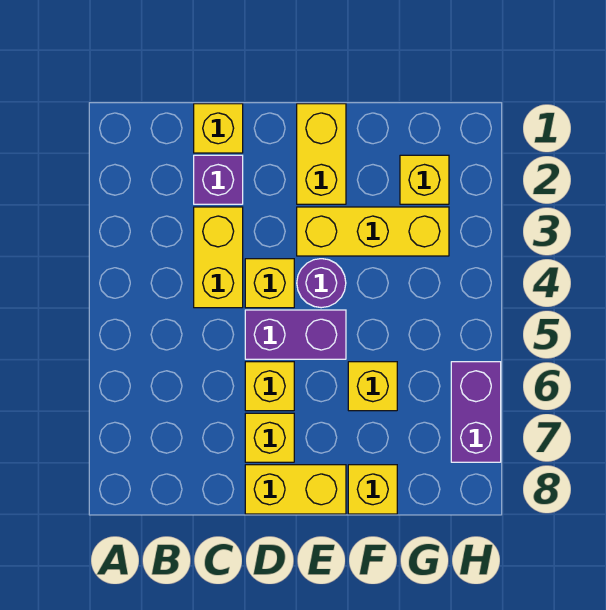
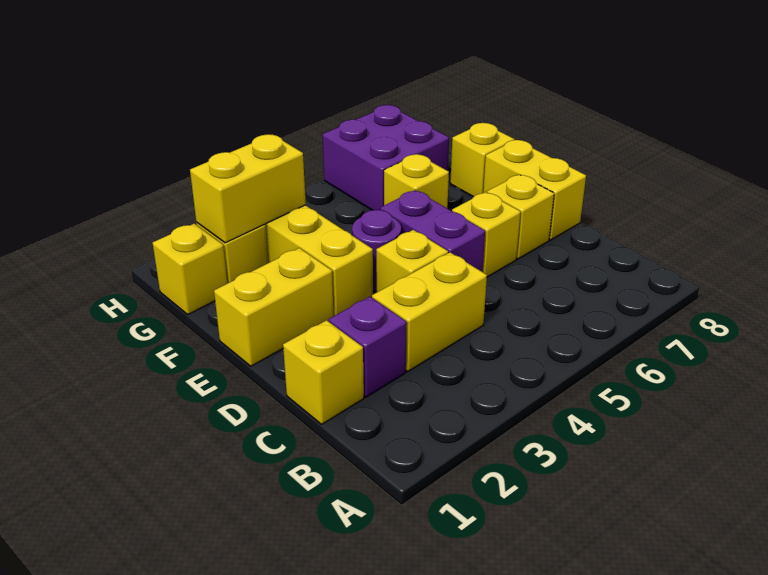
none -> yellow 1x1 brick [153,224,227,314]
none -> yellow 1x2 brick [190,135,306,243]
purple 1x2 brick [451,362,501,462] -> purple 2x2 brick [323,105,449,210]

